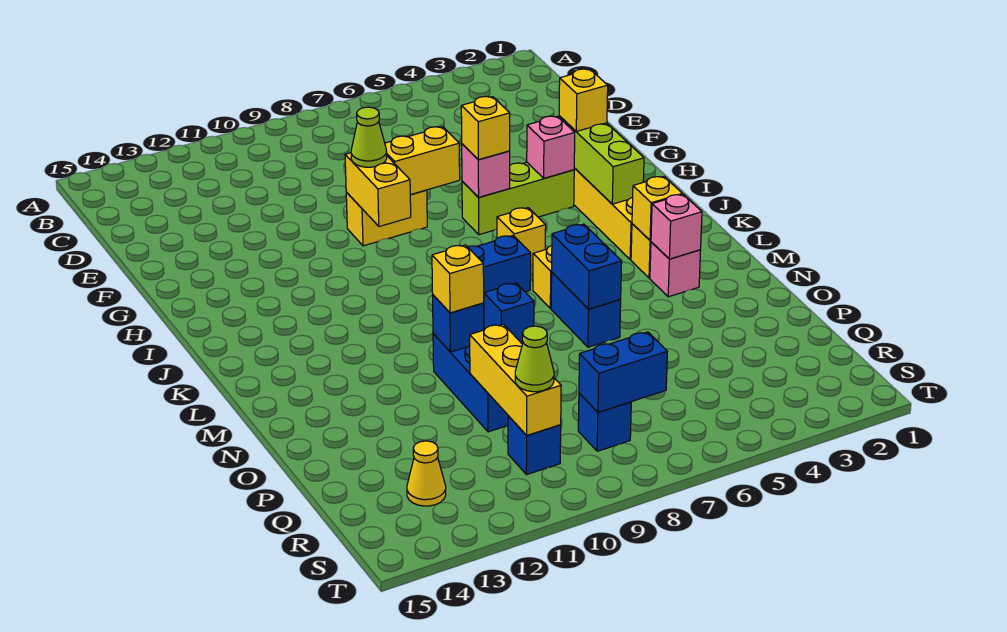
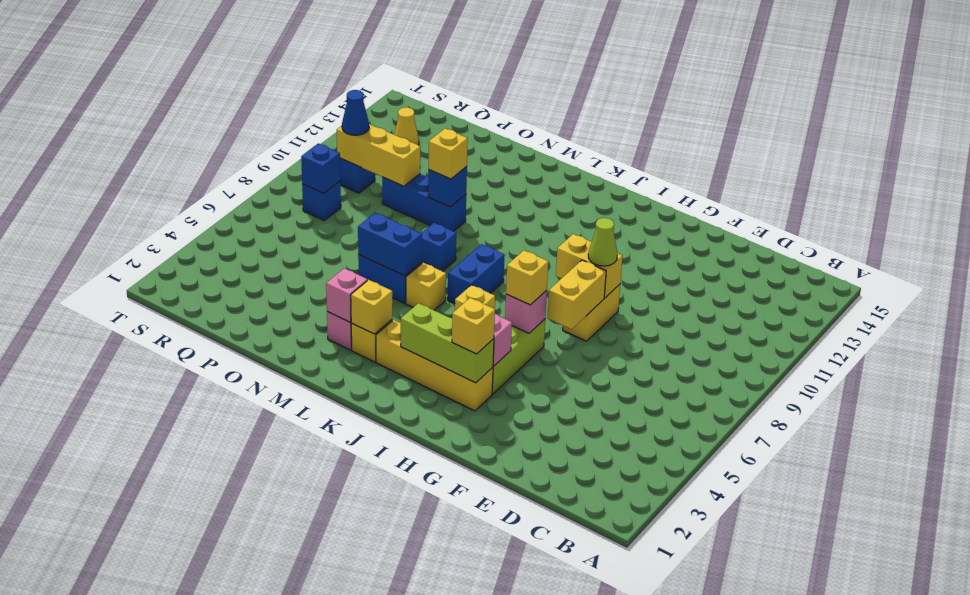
blue 1x2 brick [579,332,667,412] -> blue 1x1 brick [301,143,340,193]
lime 1x1 cone [515,326,554,392] -> blue 1x1 cone [342,90,369,135]

